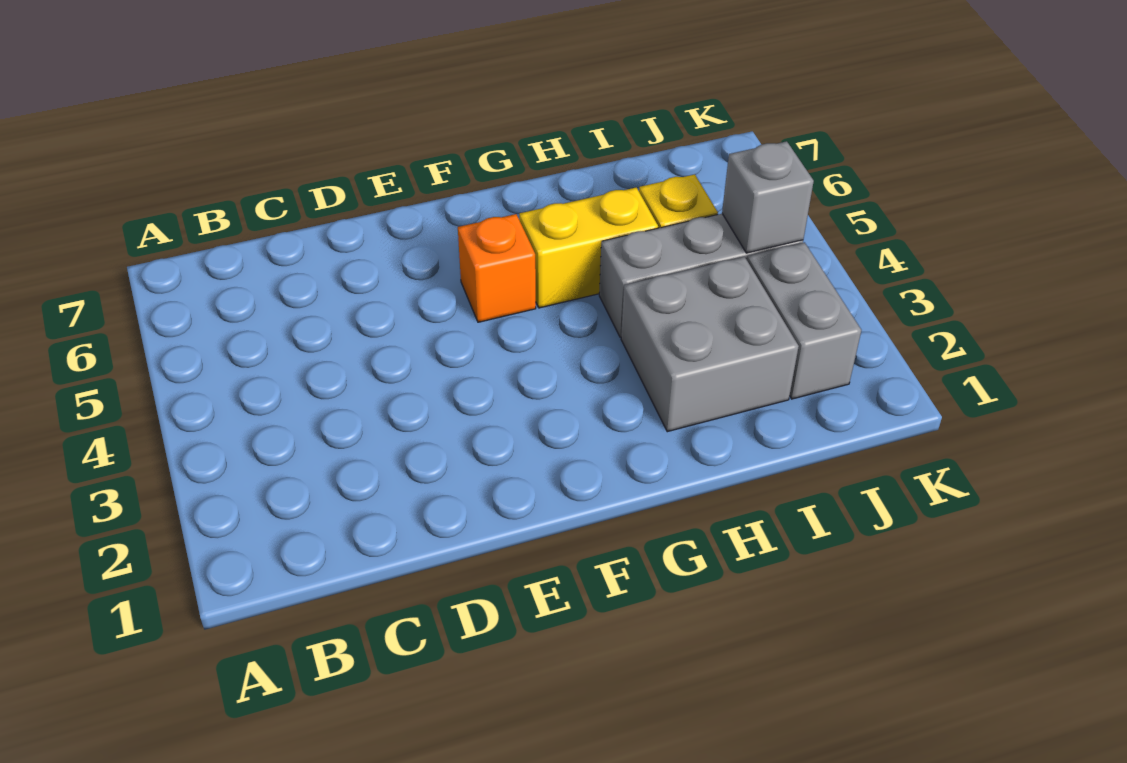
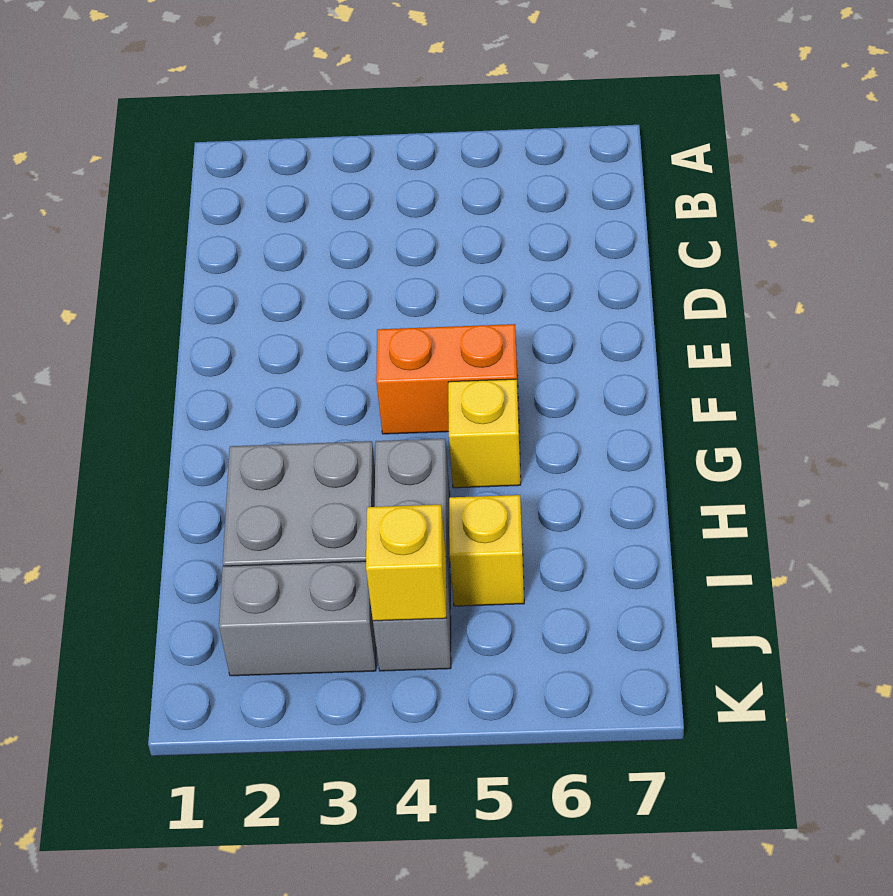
orange 1x1 brick [458,214,536,322] -> orange 1x2 brick [376,324,519,434]
yellow 1x2 brick [519,188,658,308] -> yellow 1x1 brick [448,379,521,488]
grey 1x1 brick [722,141,814,253] -> yellow 1x1 brick [366,505,446,621]

